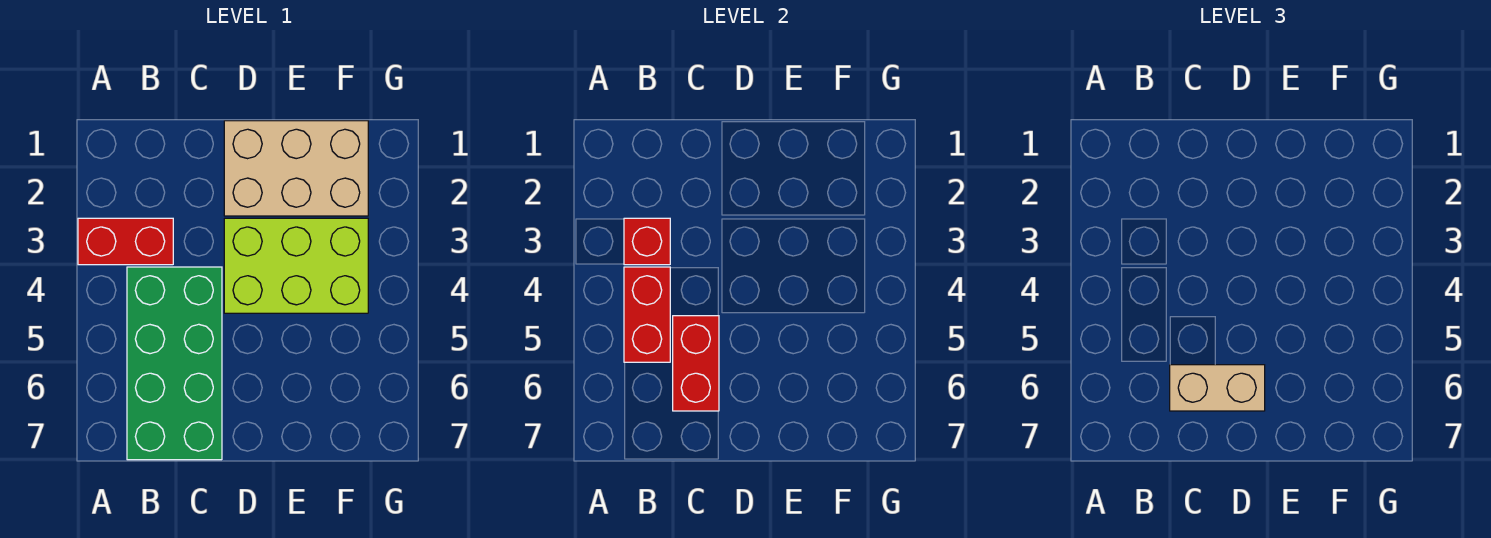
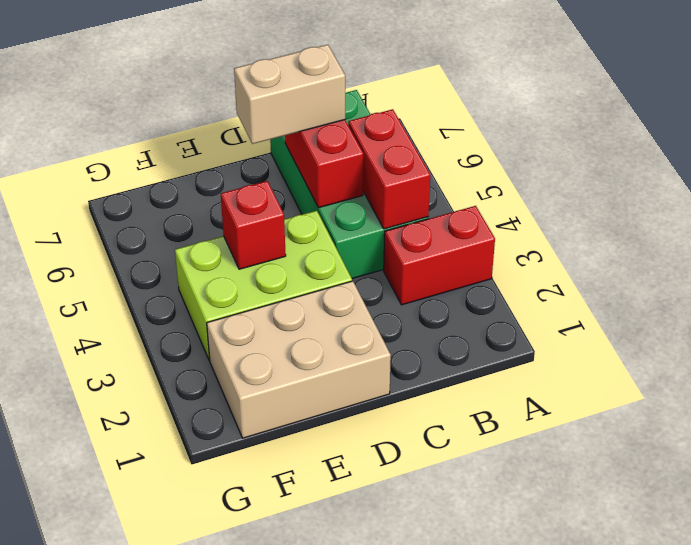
red 1x1 brick [624,218,670,265] -> red 1x1 brick moved to [221,181,286,269]

